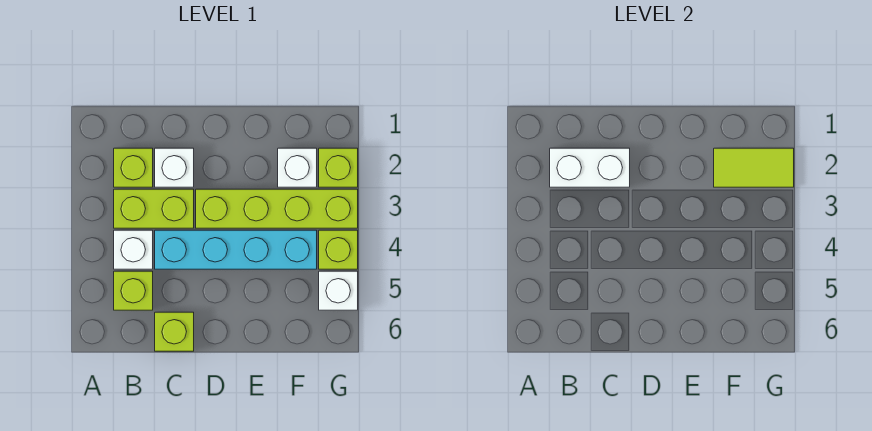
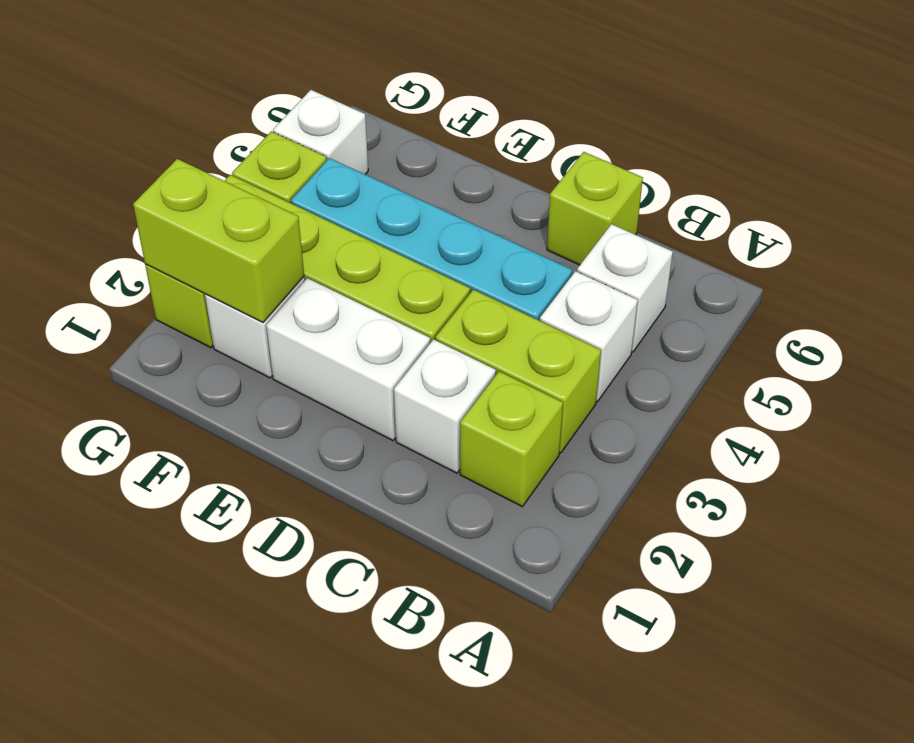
white 1x2 brick [550,148,630,187] -> white 1x2 brick moved to [266,278,430,441]
lime 1x1 brick [114,271,153,310] -> white 1x1 brick [577,224,673,352]
lime 1x2 tile [714,148,794,187] -> lime 1x2 brick [133,159,304,322]

